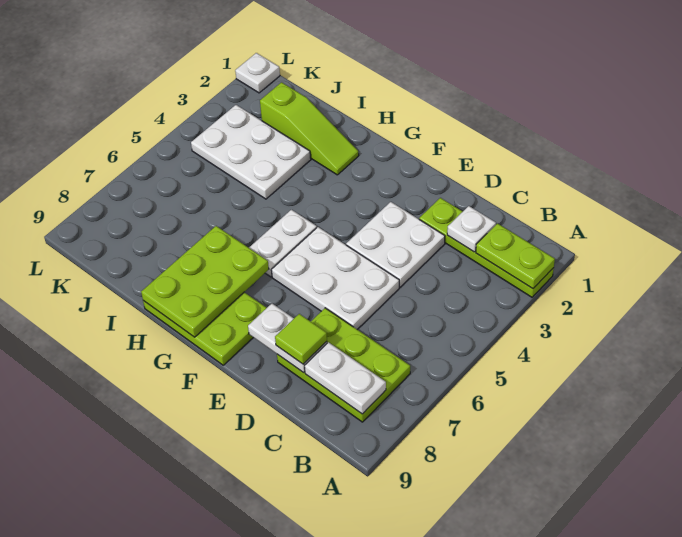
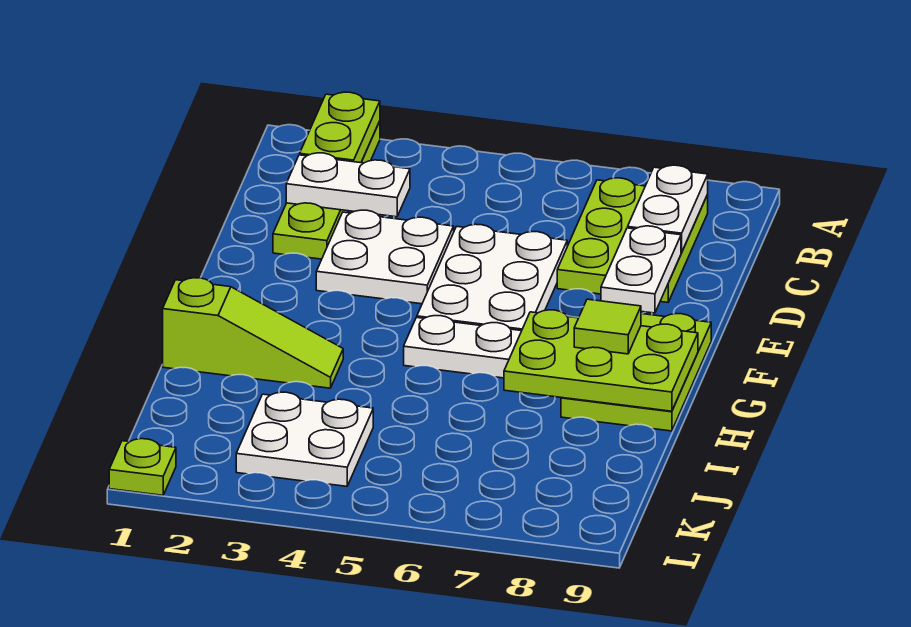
white 1x1 plate [447,206,496,252] -> white 1x2 plate [286,153,410,217]
lime 1x1 tile [275,314,327,364] -> lime 1x1 tile moved to [574,299,641,354]
lime 1x3 slope [260,82,359,175] -> lime 1x3 slope turned to [163,278,343,388]
white 2x3 plate [191,105,311,199] -> white 2x2 plate [236,392,373,486]
white 1x1 plate [235,53,280,93] -> lime 1x1 plate [109,439,176,495]

